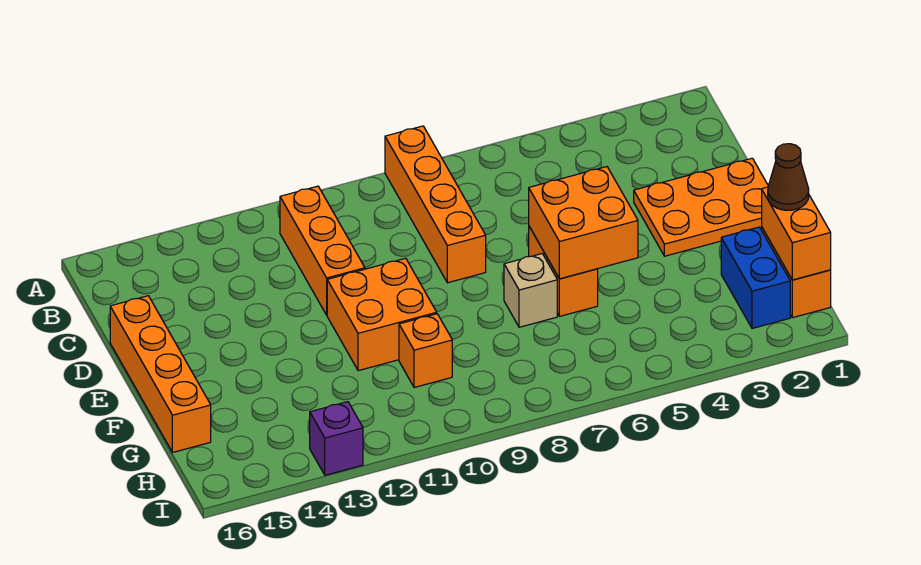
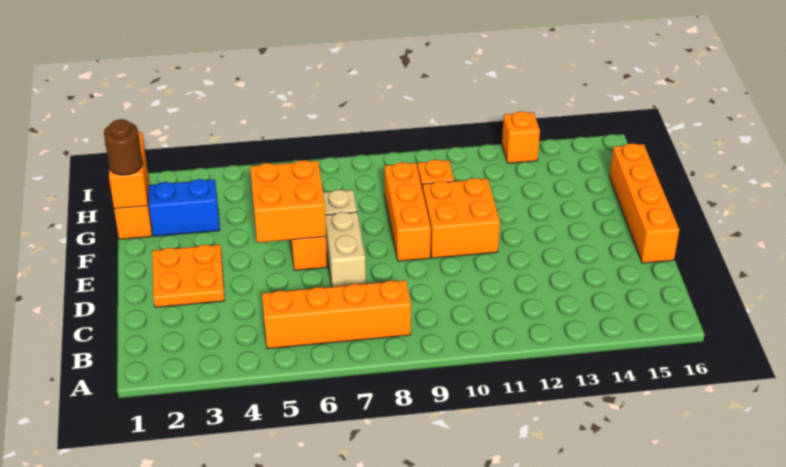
orange 1x4 brick [385,126,486,283] -> orange 1x4 brick turned to [262,280,411,349]
orange 1x3 brick [280,186,365,315] -> orange 1x3 brick moved to [385,162,431,261]
orange 2x3 plate [634,158,768,256] -> orange 2x2 plate [152,245,225,307]
none -> tan 1x2 brick [325,212,366,287]
brown 1x1 cone [768,144,809,210] -> brown 1x1 round brick [104,119,143,175]
blue 1x2 brick [721,227,790,328] -> blue 1x2 brick turned to [149,179,220,236]
purple 1x1 brick [310,402,363,475] -> orange 1x1 brick [502,111,540,163]

